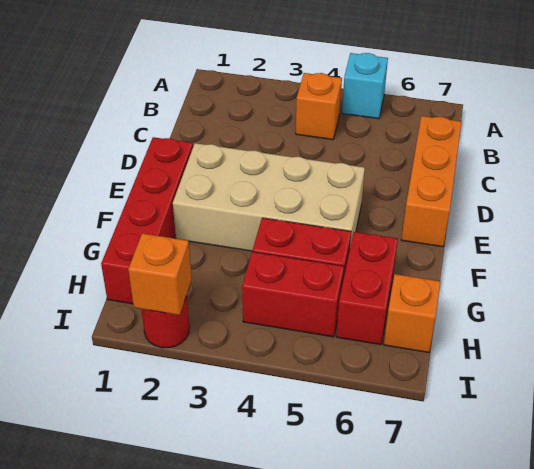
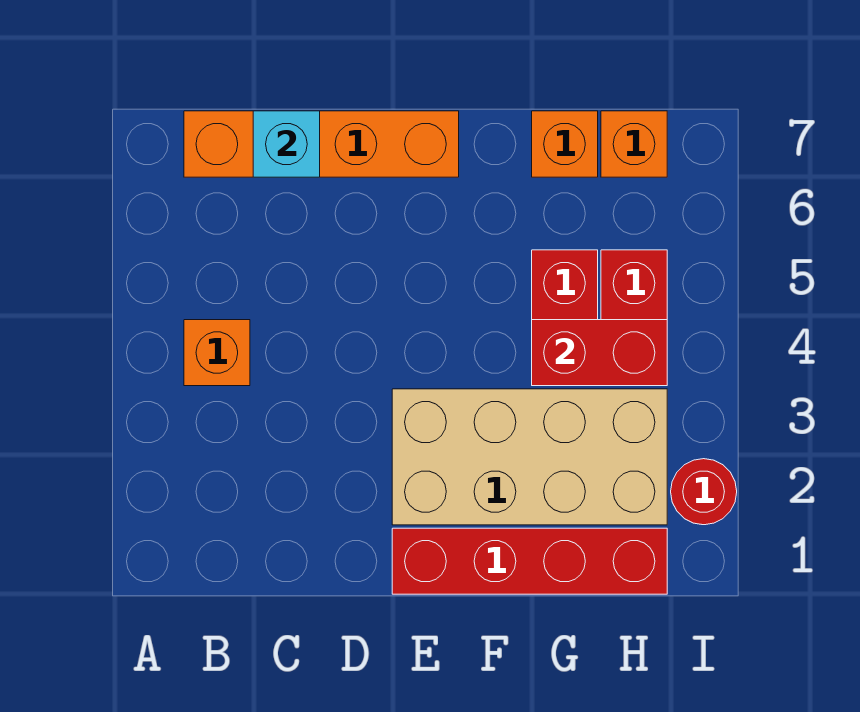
cyan 1x1 brick [342,53,388,119] -> cyan 1x1 brick moved to [253,111,320,177]
orange 1x3 brick [401,116,462,247] -> orange 1x4 brick [184,111,459,177]
tan 2x4 brick [173,143,365,251] -> tan 2x4 brick turned to [392,389,667,525]
red 1x2 brick [336,232,398,345] -> red 1x2 brick moved to [532,320,667,386]
orange 1x1 brick [128,233,192,315] -> orange 1x1 brick moved to [532,111,598,177]

